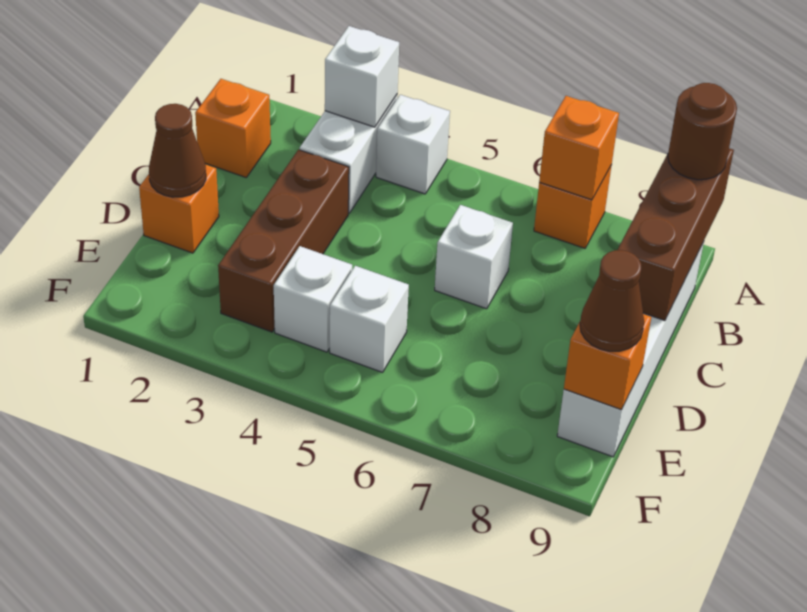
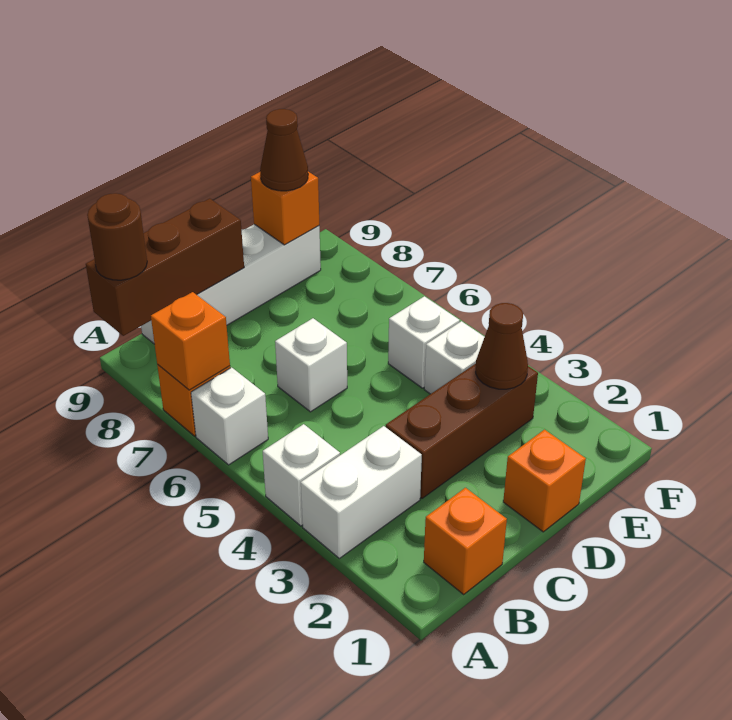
white 1x1 brick [325,26,399,127] -> white 1x1 brick moved to [191,367,268,465]
brown 1x1 cone [149,104,206,197] -> brown 1x1 cone moved to [476,303,528,389]

